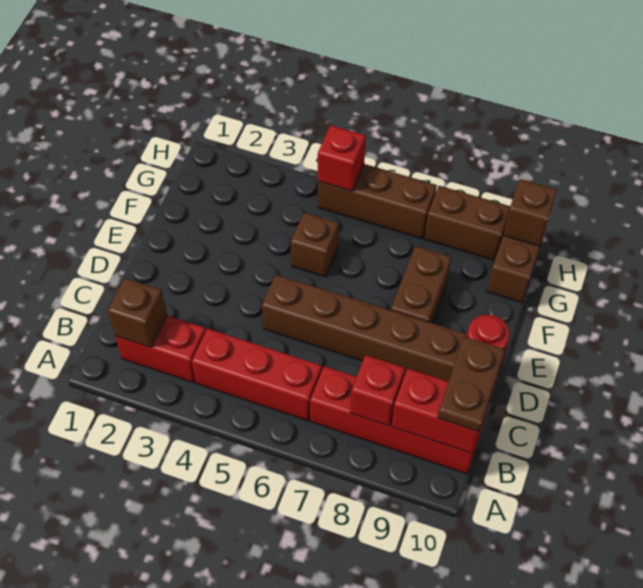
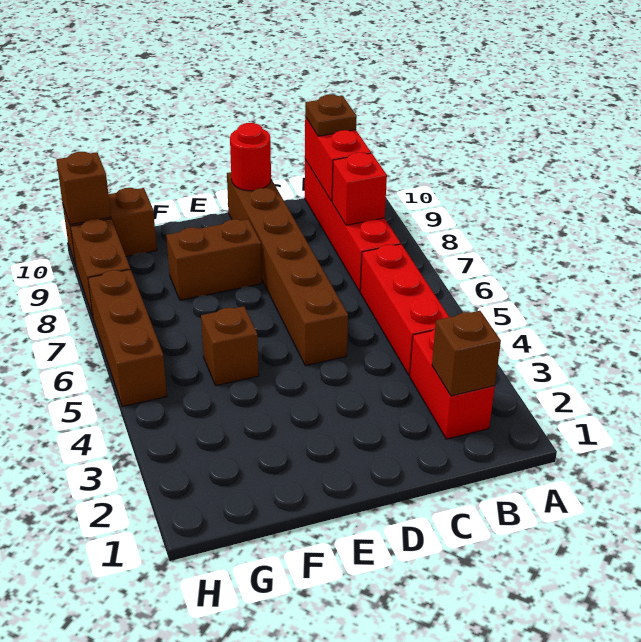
brown 1x2 plate [437,337,505,432] -> brown 1x1 plate [305,95,357,136]
red 1x1 brick [318,125,366,191] -> none

